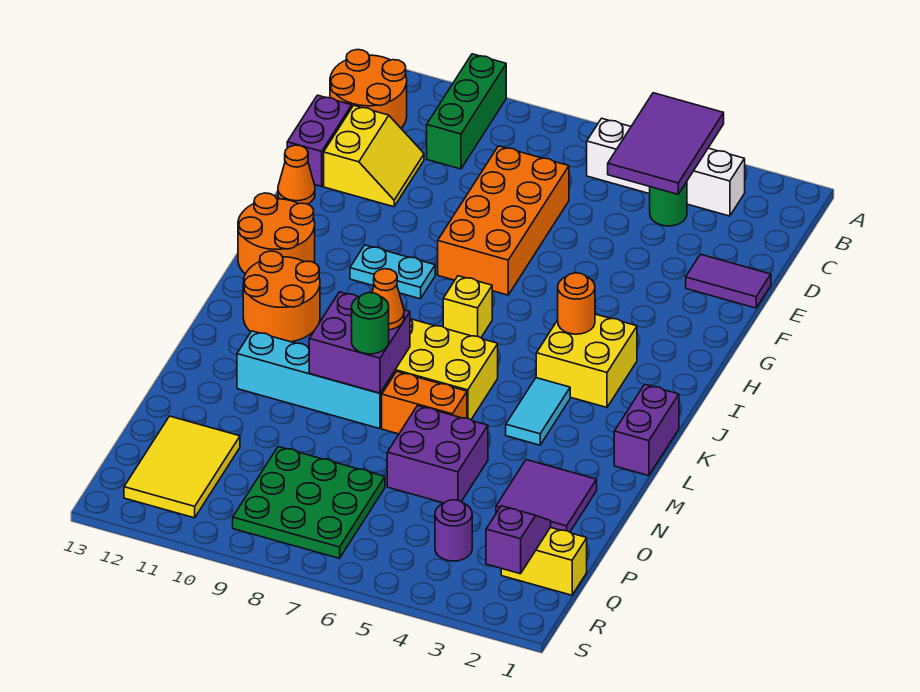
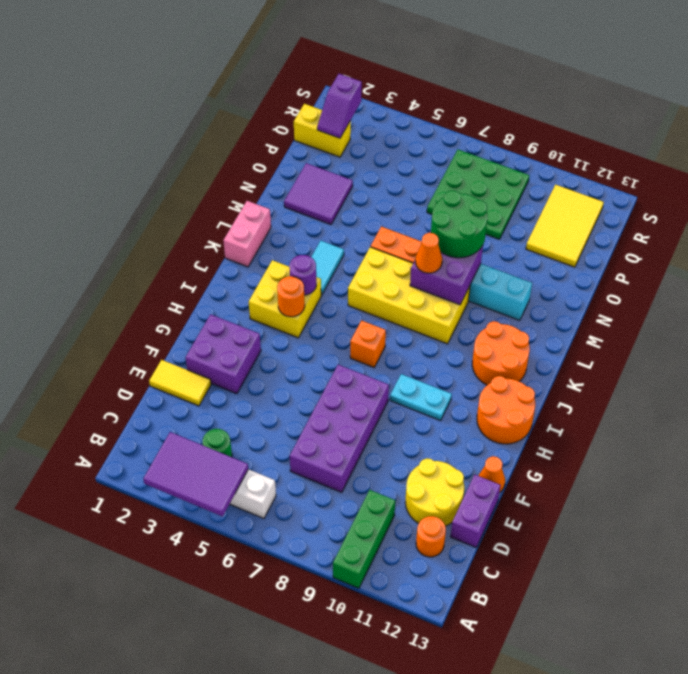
purple 2x3 tile [608,93,724,194] -> purple 2x3 tile turned to [143,432,248,516]
orange 2x2 round brick [330,50,407,128] -> orange 1x1 round brick [416,516,446,557]
orange 2x4 brick [438,146,569,295] -> purple 2x4 brick [290,365,389,492]
yellow 2x2 slope [324,105,424,207] -> yellow 2x2 round brick [405,458,464,526]
purple 1x2 tile [686,254,771,308] -> yellow 1x2 tile [149,360,211,406]
yellow 1x1 brick [443,276,492,338] -> orange 1x1 brick [350,320,386,367]
purple 1x2 brick [614,384,679,476] -> pink 1x2 brick [223,201,271,267]
green 1x1 round brick [352,293,389,354] -> green 2x2 round brick [431,190,487,258]
purple 2x2 brick [387,406,488,503] -> purple 2x2 brick moved to [186,314,261,394]
purple 1x1 round brick [435,500,472,561] -> purple 1x1 round brick moved to [289,255,316,295]

